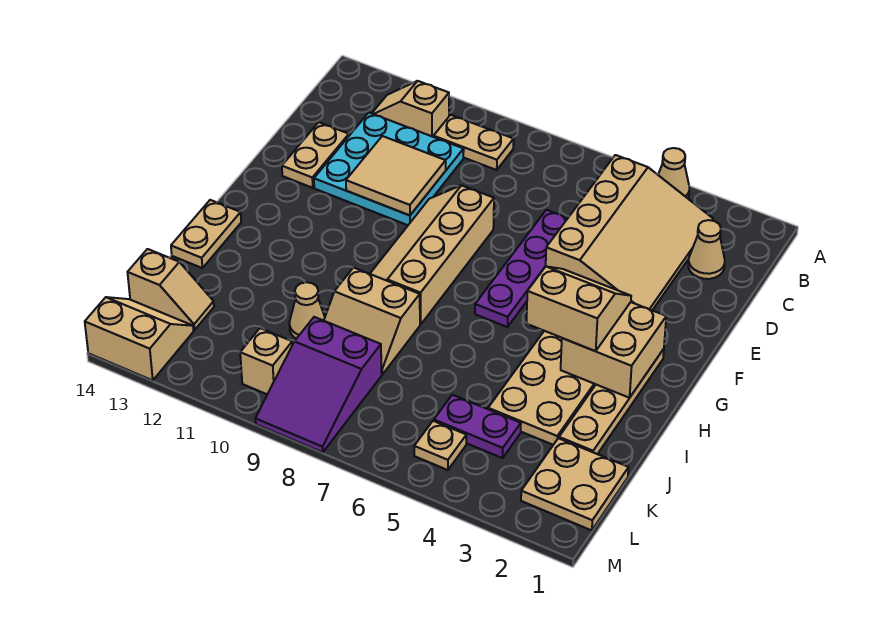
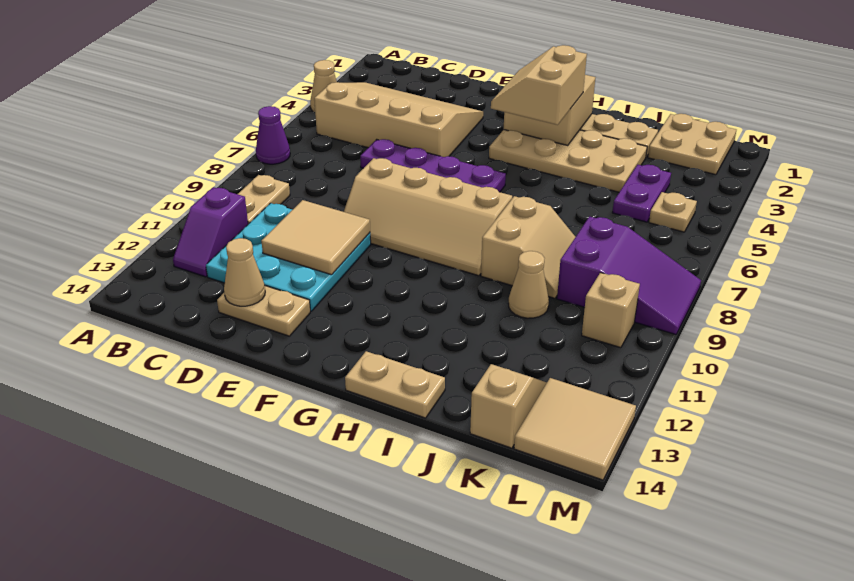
none -> purple 1x1 cone [256,106,290,164]
tan 1x2 slope [372,81,449,137] -> purple 1x2 slope [173,187,248,277]
tan 1x1 cone [688,220,725,279] -> tan 1x1 cone moved to [224,238,265,306]
tan 2x2 slope [85,297,194,380] -> tan 2x2 tile [514,378,636,480]

